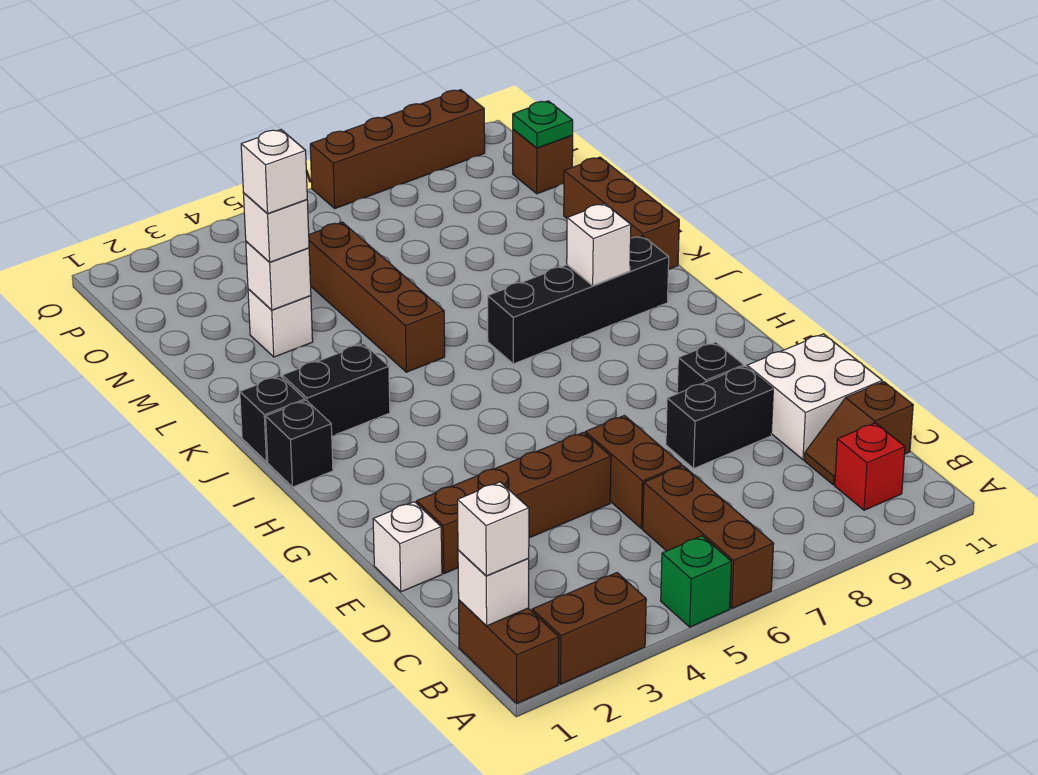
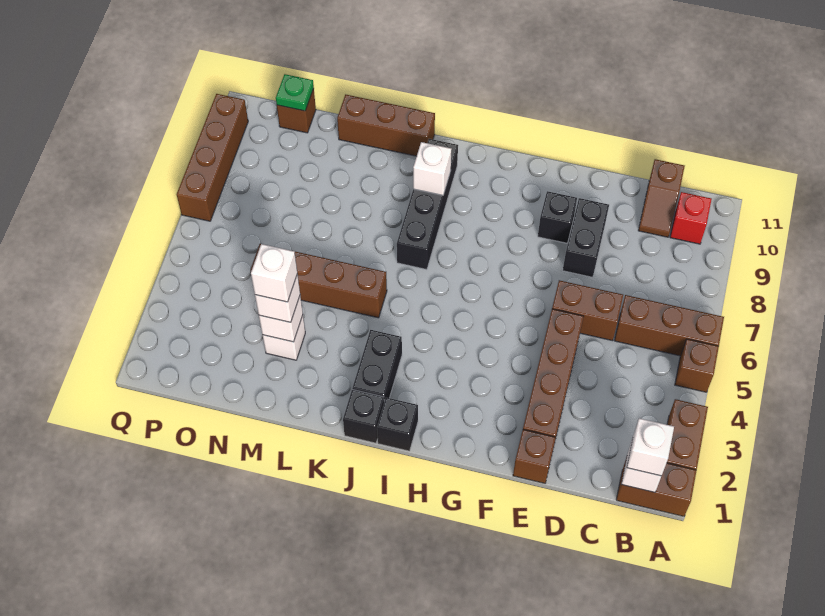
green 1x1 brick [661,536,732,627] -> brown 1x1 brick [675,339,719,392]
white 2x2 brick [747,334,882,460] -> none
white 1x1 brick [373,502,442,592] -> brown 1x1 brick [513,430,556,483]

